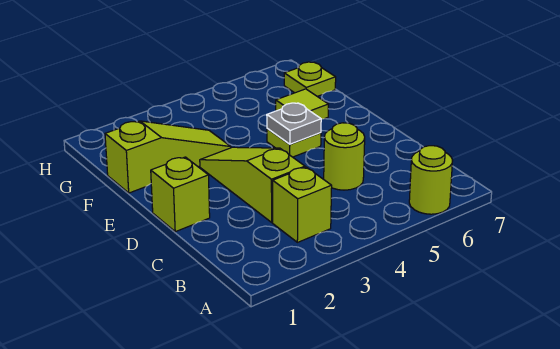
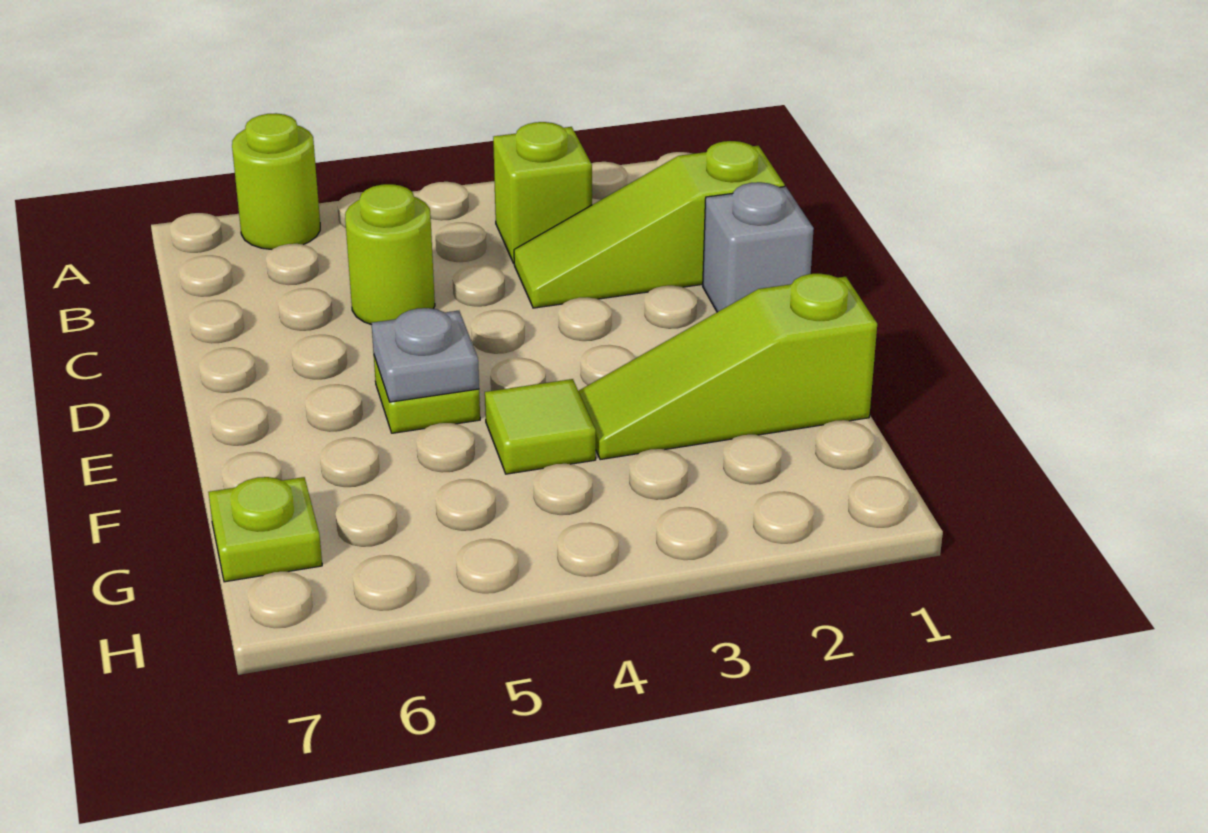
lime 1x3 slope [200,147,305,222] -> lime 1x3 slope turned to [514,141,785,308]
lime 1x1 brick [151,157,210,232] -> grey 1x1 brick [703,182,814,312]
lime 1x1 tile [276,89,328,119] -> lime 1x1 tile moved to [485,379,596,474]

